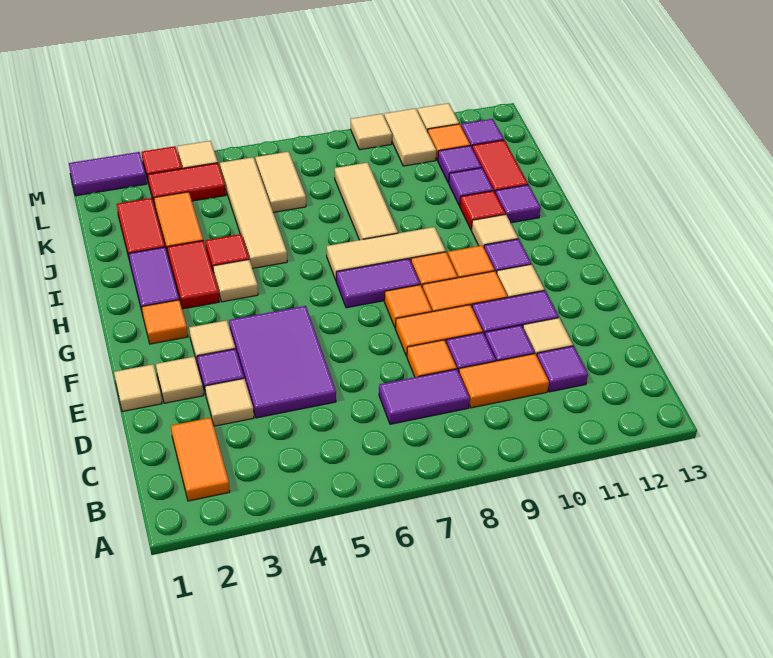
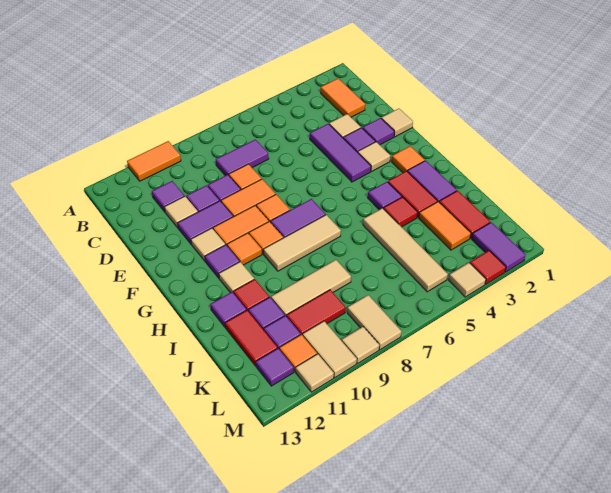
orange 1x2 tile [459,354,549,408] -> orange 1x2 tile moved to [127,141,181,181]
purple 2x3 tile [229,306,336,418] -> purple 1x3 tile [310,124,371,182]
tan 1x1 tile [156,357,204,403] -> purple 1x1 tile [363,118,394,145]
tan 1x1 tile [213,260,258,302] -> purple 1x1 tile [368,182,402,210]
tan 1x3 tile [335,162,398,240] -> tan 1x3 tile turned to [271,260,351,316]
tan 1x2 tile [255,152,306,212] -> tan 1x2 tile moved to [347,295,402,350]
red 1x2 tile [148,163,226,206] -> red 1x2 tile moved to [287,290,346,335]
purple 1x2 tile [69,152,147,196] -> purple 1x2 tile turned to [472,222,526,272]

